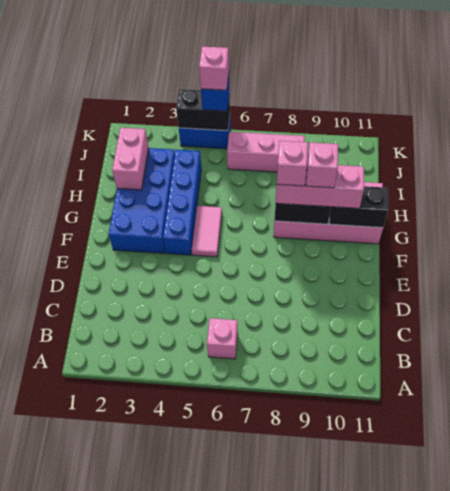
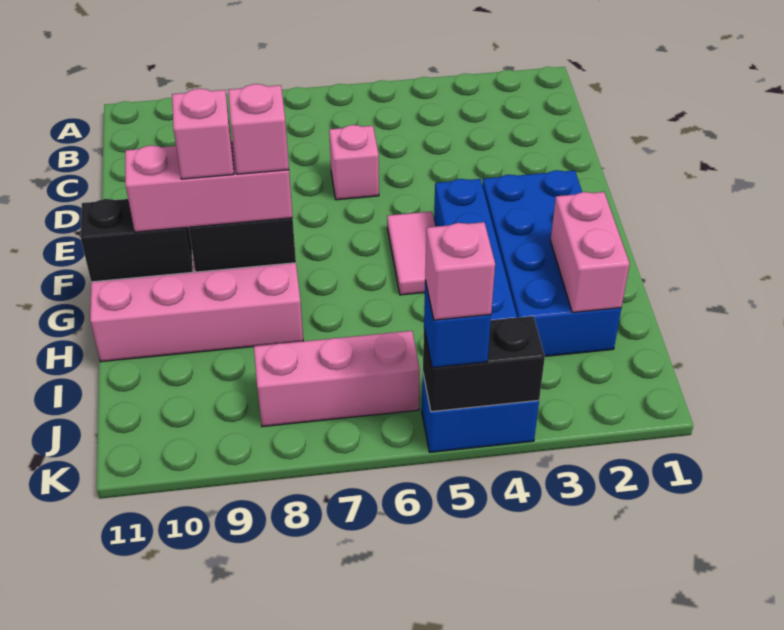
pink 1x1 brick [207,318,238,359] -> pink 1x1 brick moved to [329,125,379,200]

